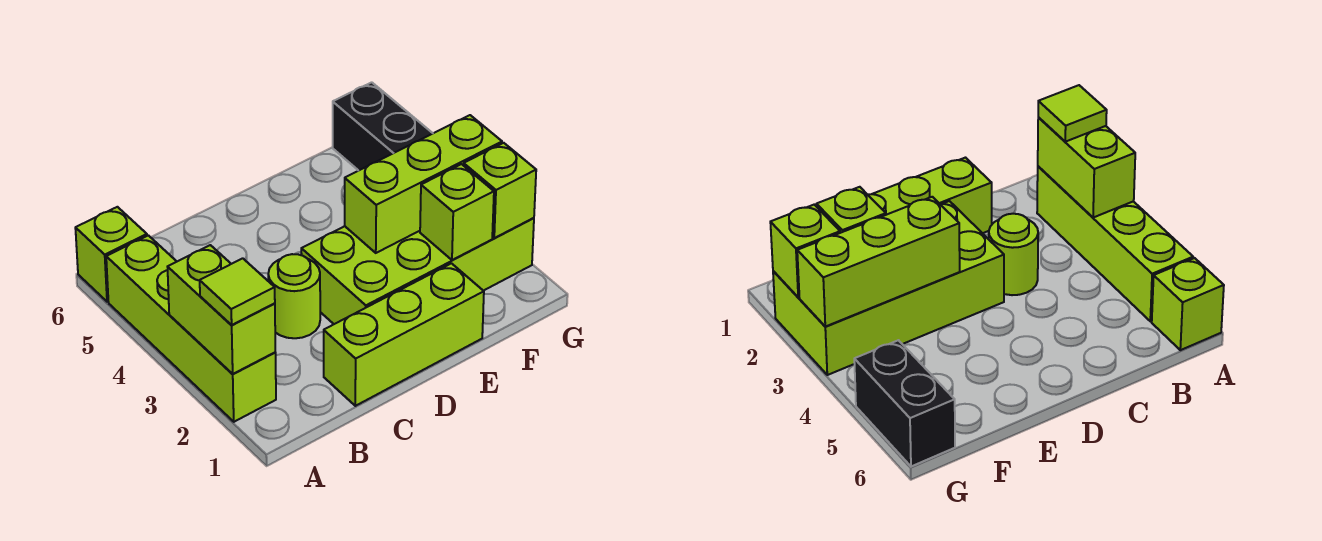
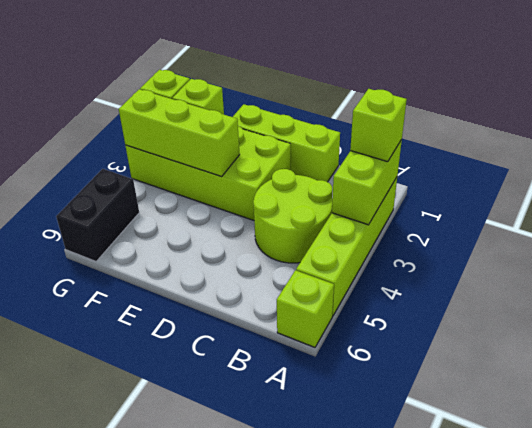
lime 1x1 tile [200,258,275,325] -> lime 1x1 brick [350,89,407,162]
lime 1x1 round brick [268,254,320,338] -> lime 2x2 round brick [253,169,333,263]

